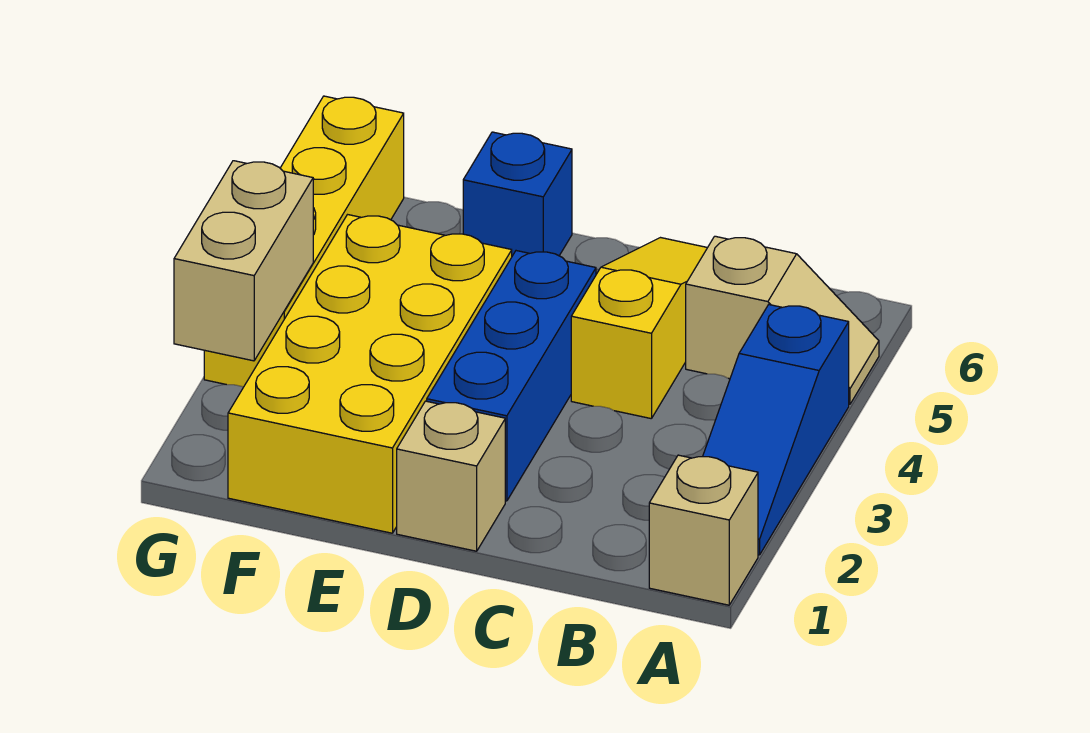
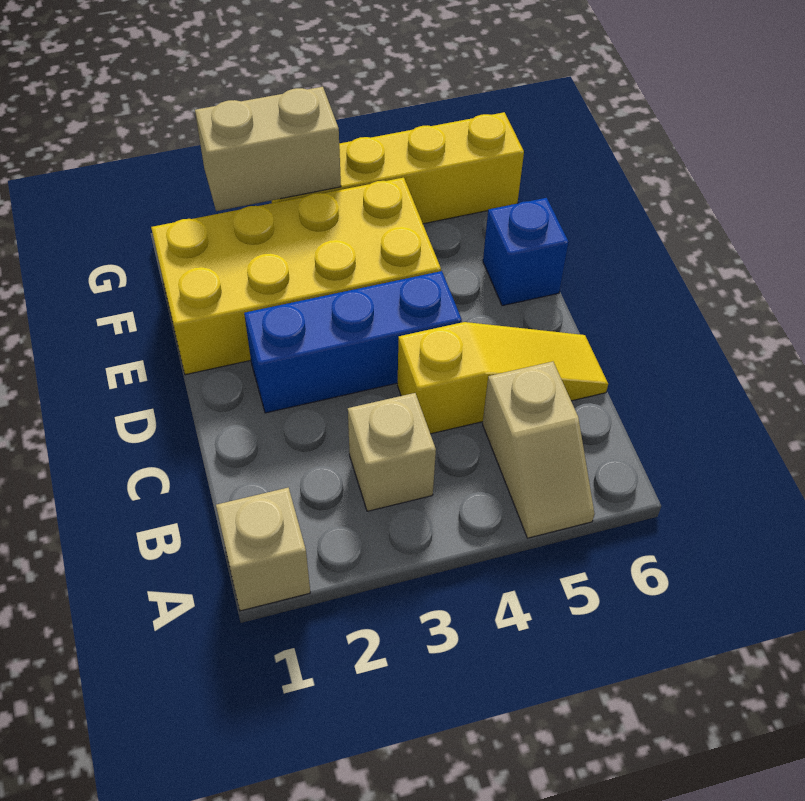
blue 1x3 slope [703,305,849,555] -> none
tan 1x1 brick [397,401,505,551] -> tan 1x1 brick moved to [348,393,436,511]

